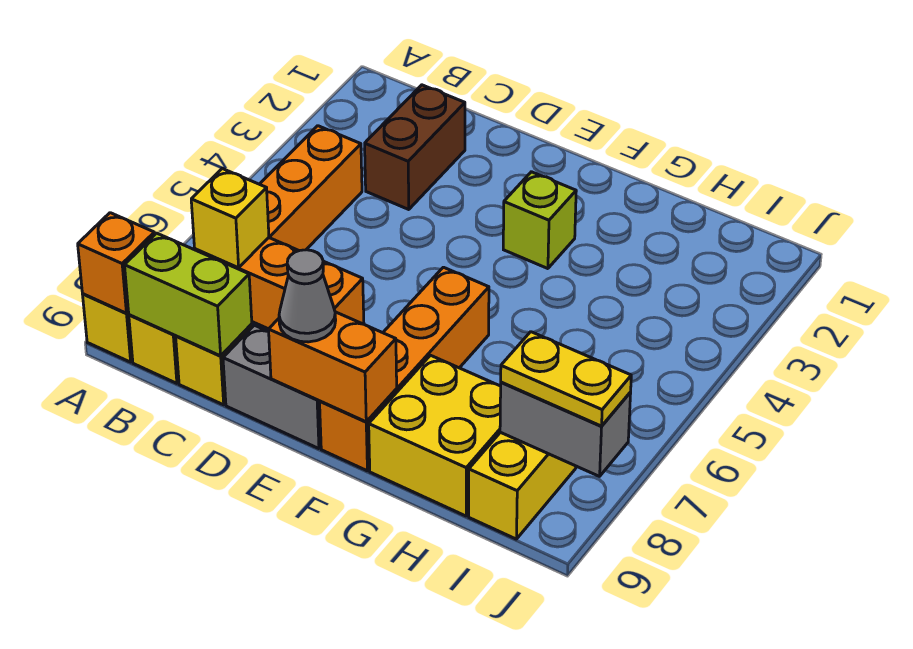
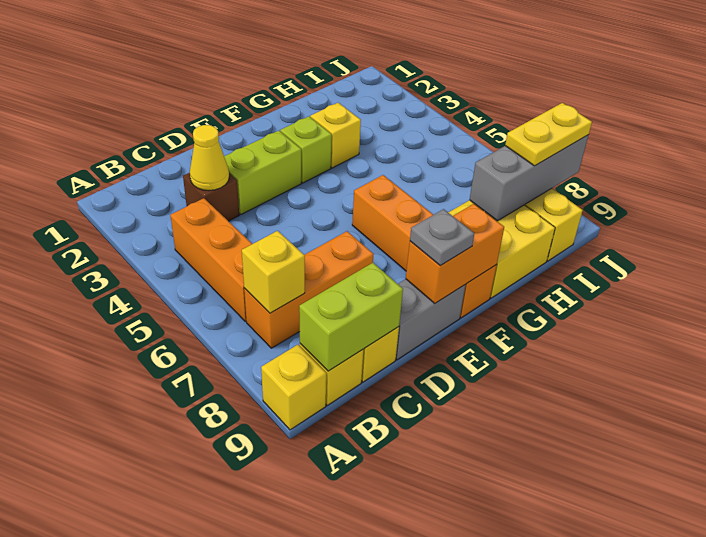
orange 1x1 brick [78,213,155,313] -> none
brown 1x2 brick [365,85,465,209] -> brown 1x1 brick [183,173,239,221]
none -> yellow 1x1 cone [190,125,229,191]
none -> lime 1x2 brick [224,131,301,215]
grey 1x1 cone [279,250,336,342] -> grey 1x1 plate [410,209,474,266]
none -> yellow 1x1 brick [310,103,361,168]
grey 1x2 brick [500,382,631,476] -> grey 1x3 brick [469,135,588,221]

